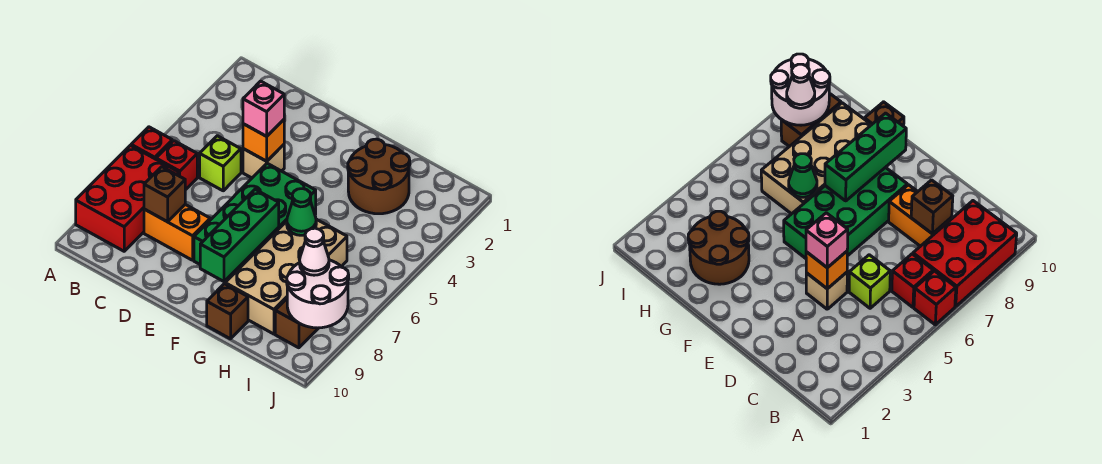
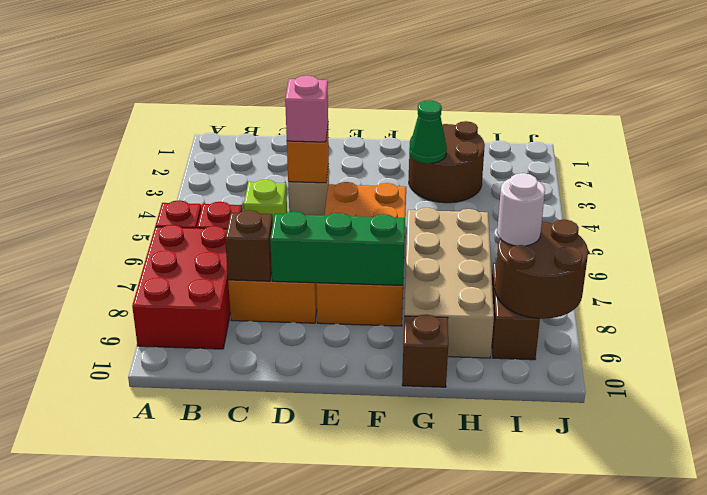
green 2x4 brick [194,163,316,280] -> orange 2x4 brick [316,182,406,326]
green 1x3 brick [200,190,279,281] -> green 1x3 brick turned to [270,212,405,285]
green 1x1 cone [287,189,316,235] -> green 1x1 cone moved to [409,100,447,164]
white 2x2 round brick [287,260,349,328] -> brown 2x2 round brick [495,219,588,319]
white 1x1 cone [300,228,329,275] -> white 1x1 round brick [497,173,545,246]

